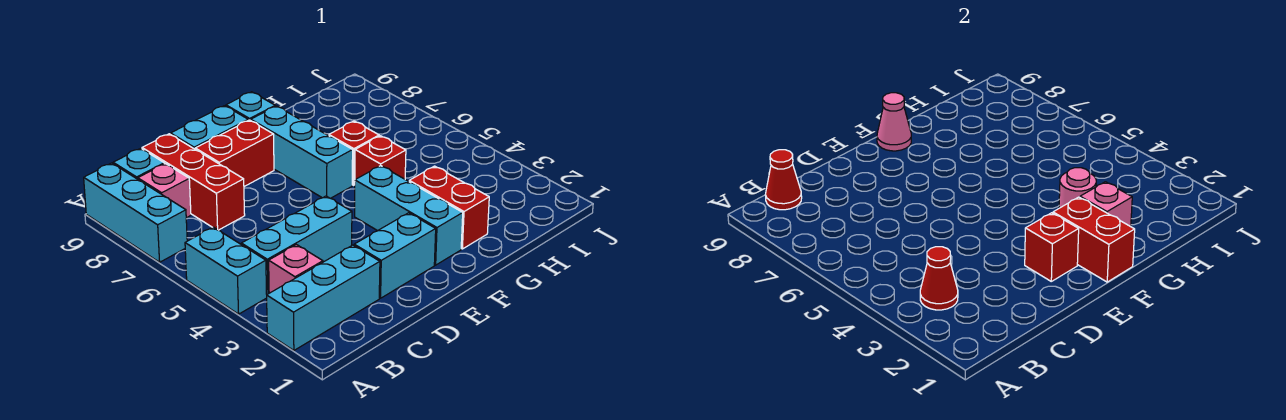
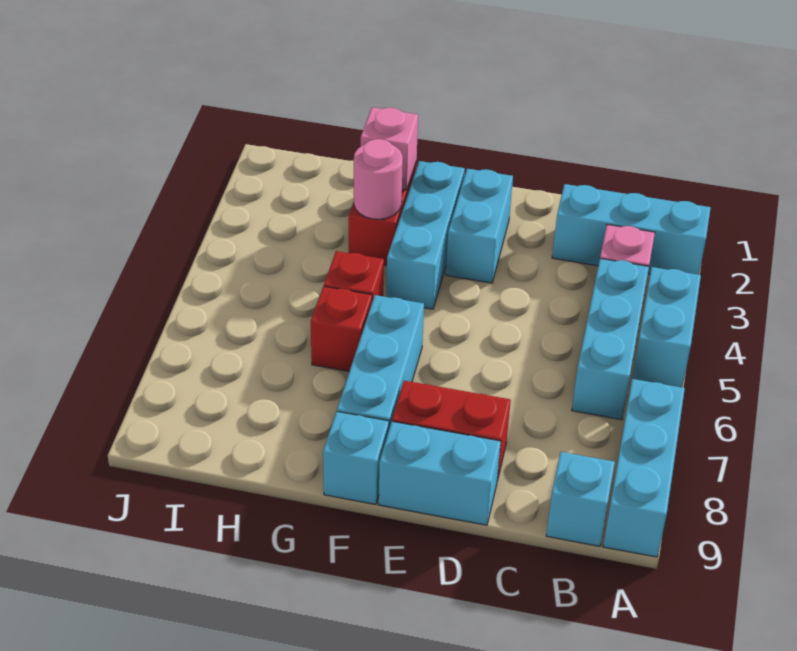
red 1x1 cone [920,247,958,310] -> none
cyan 1x3 brick [241,196,352,294] -> cyan 1x3 brick turned to [572,259,649,420]
pink 1x1 brick [138,164,191,218] -> none
red 1x1 cone [765,150,802,210] -> none
red 1x3 brick [142,134,245,230] -> none
cyan 1x2 brick [354,213,436,298] -> cyan 1x2 brick turned to [446,169,513,283]
red 1x1 brick [1025,213,1079,281] -> none
red 1x2 brick [1053,197,1135,282] -> none
pink 1x1 cone [877,93,911,151] -> none

